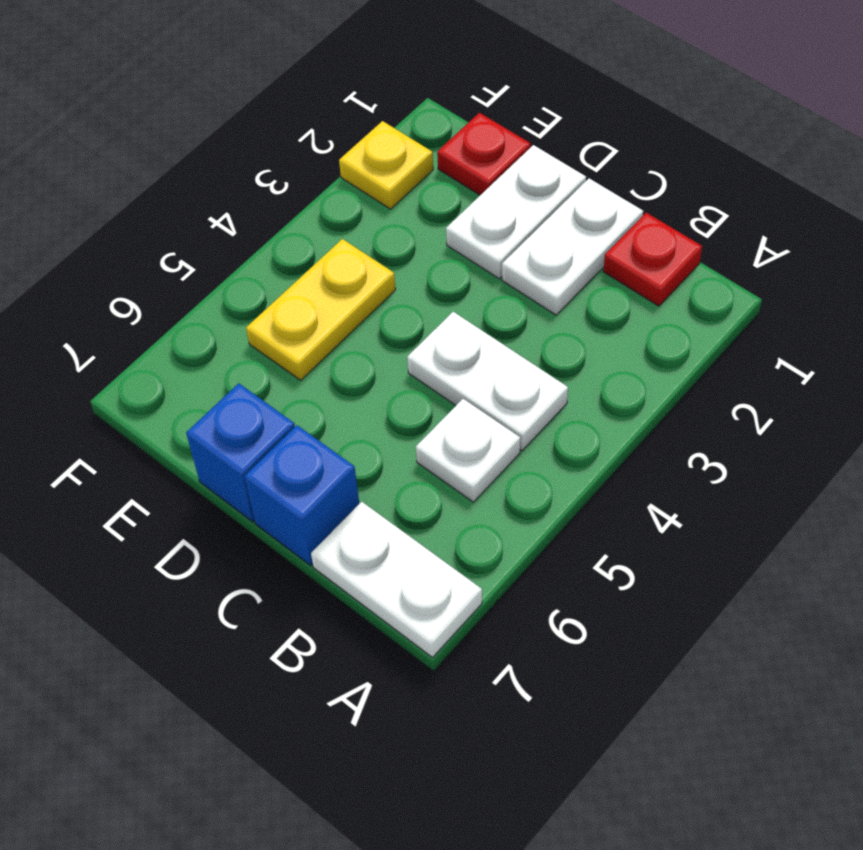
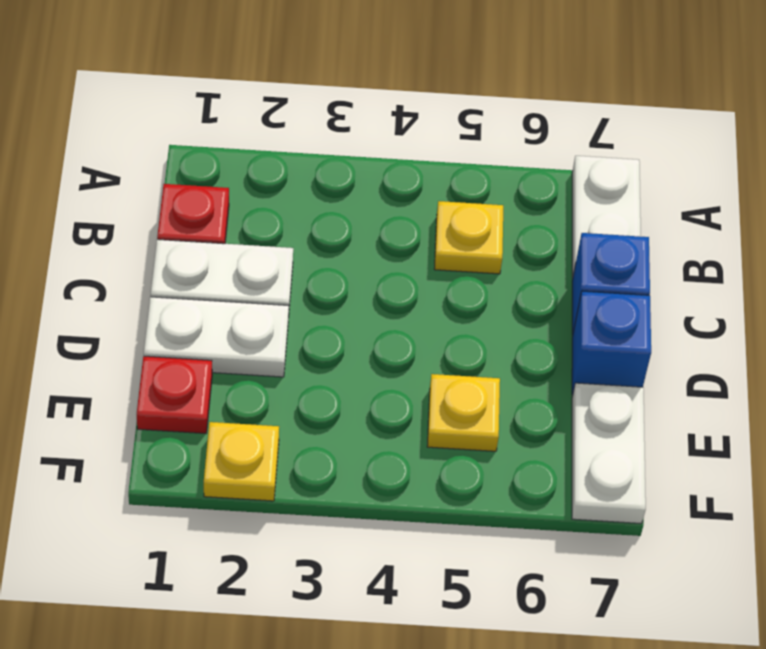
white 1x2 plate [407,312,568,450] -> white 1x2 plate moved to [572,383,646,524]
white 1x1 plate [416,399,520,502] -> yellow 1x1 plate [435,201,503,274]
yellow 1x2 plate [246,239,396,380] -> yellow 1x1 plate [427,374,500,451]

